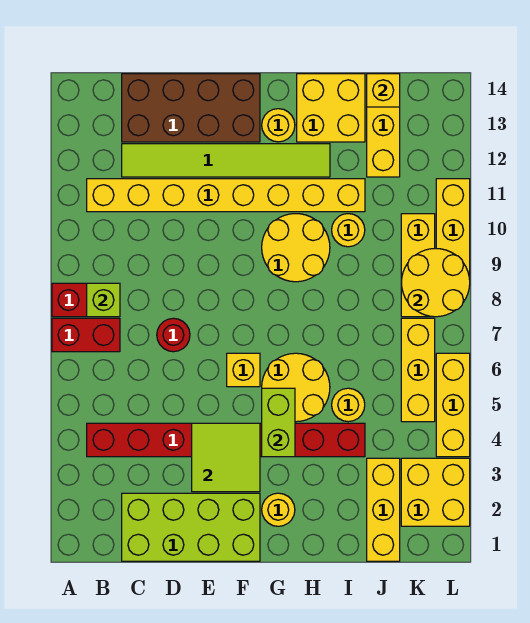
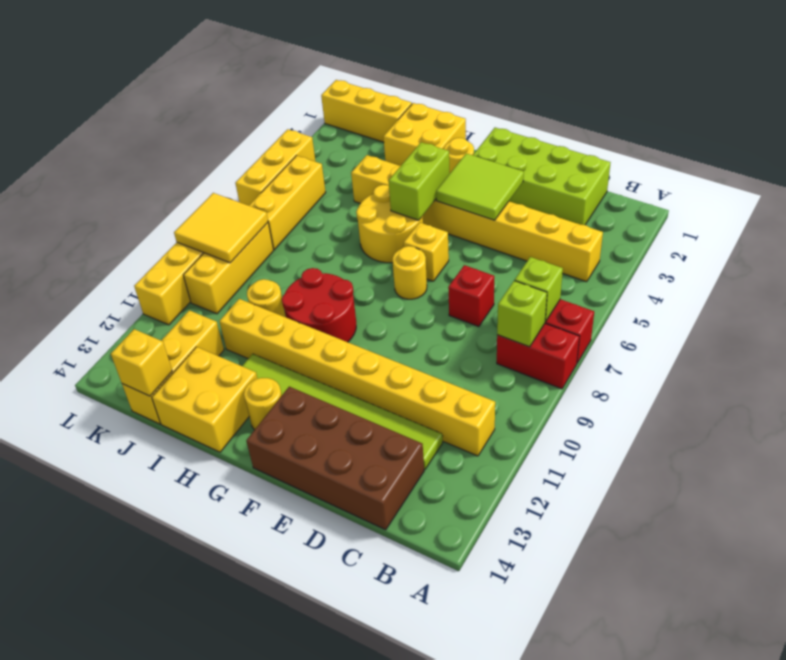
red 1x8 brick [87,423,365,457] -> yellow 1x8 brick [351,155,603,282]
none -> lime 1x1 brick [515,257,563,322]
red 1x1 round brick [157,318,190,352] -> red 1x1 brick [448,265,494,327]
yellow 2x2 round brick [262,214,330,282] -> red 2x2 round brick [282,268,356,342]
yellow 1x1 round brick [332,388,365,422] -> yellow 1x1 round brick moved to [393,246,427,299]
yellow 1x3 brick [367,458,400,561] -> yellow 1x3 brick turned to [321,80,412,142]
yellow 2x2 brick [401,458,470,526] -> yellow 2x2 brick moved to [383,103,466,166]
yellow 2x2 round brick [401,248,470,317] -> yellow 2x2 tile [174,193,268,263]

